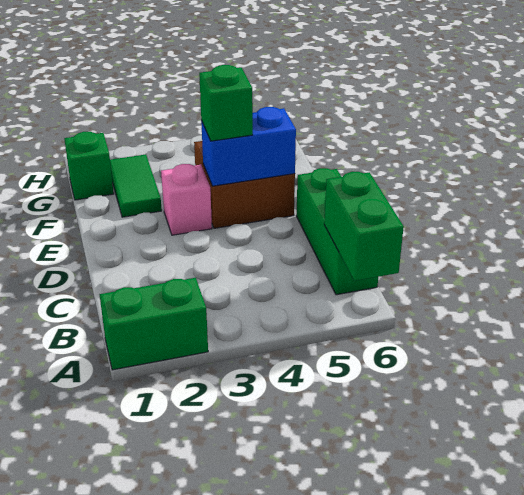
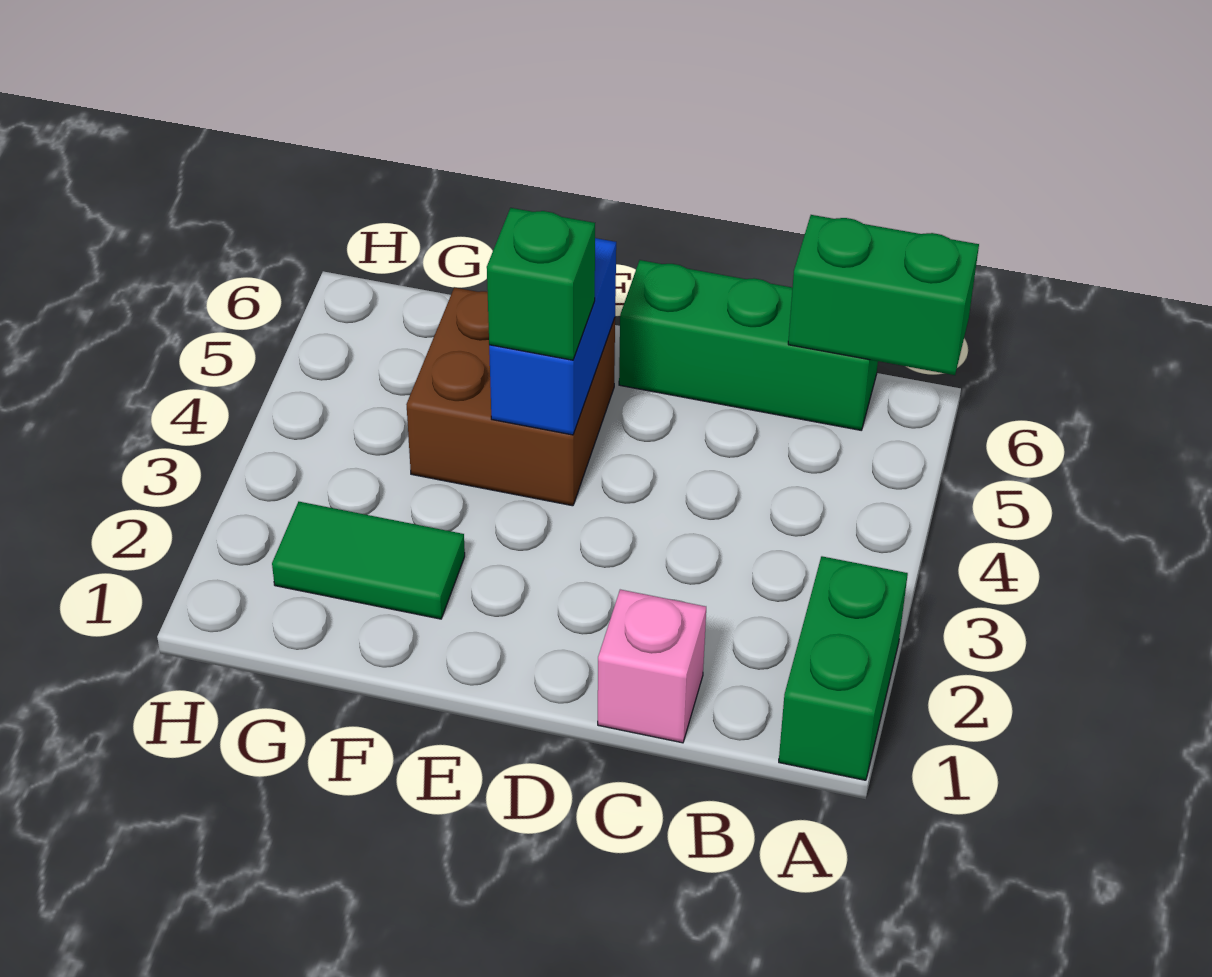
pink 1x1 brick [161,164,212,235] -> pink 1x1 brick moved to [598,590,706,743]
green 1x1 brick [64,132,114,200] -> none

